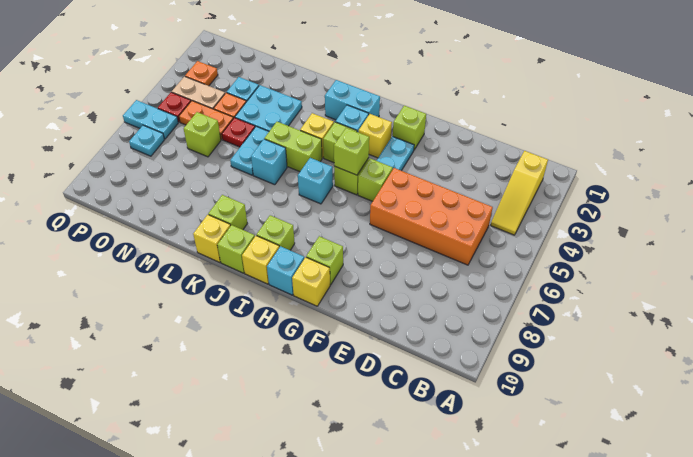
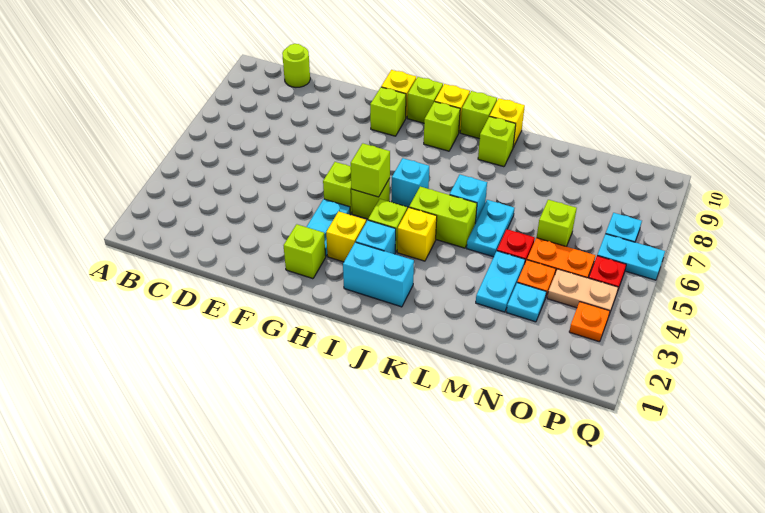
yellow 1x3 slope [491,151,548,235] -> none
orange 2x4 brick [370,168,493,265] -> none
none -> lime 1x1 round brick [282,44,310,87]
cyan 1x1 brick [267,246,304,295] -> lime 1x1 brick [407,77,443,123]
cyan 2x2 plate [235,85,302,131] -> cyan 1x2 plate [476,251,525,312]

